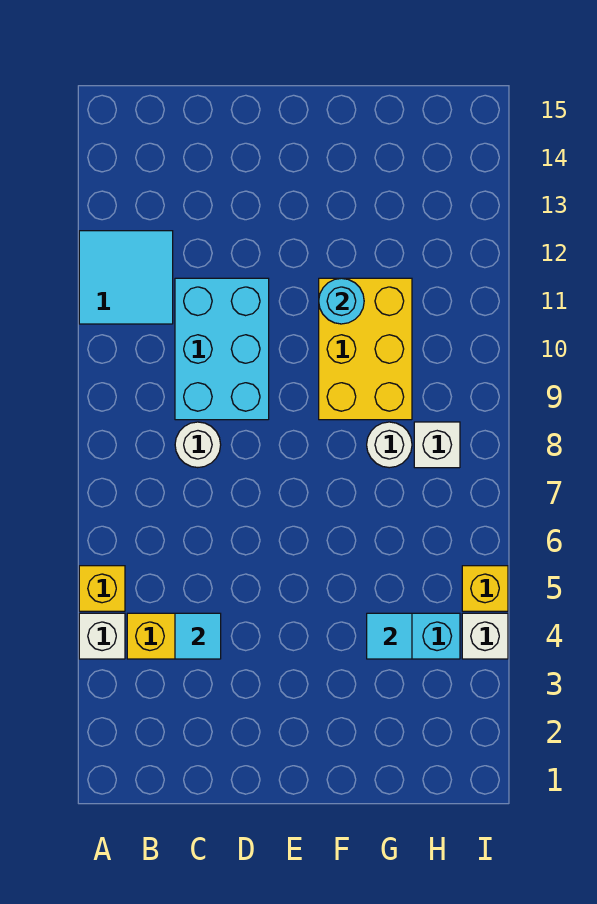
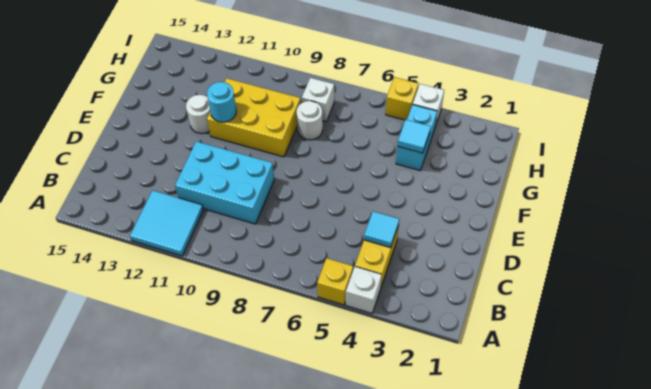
white 1x1 round brick [175,422,221,468] -> white 1x1 round brick moved to [186,95,210,134]

